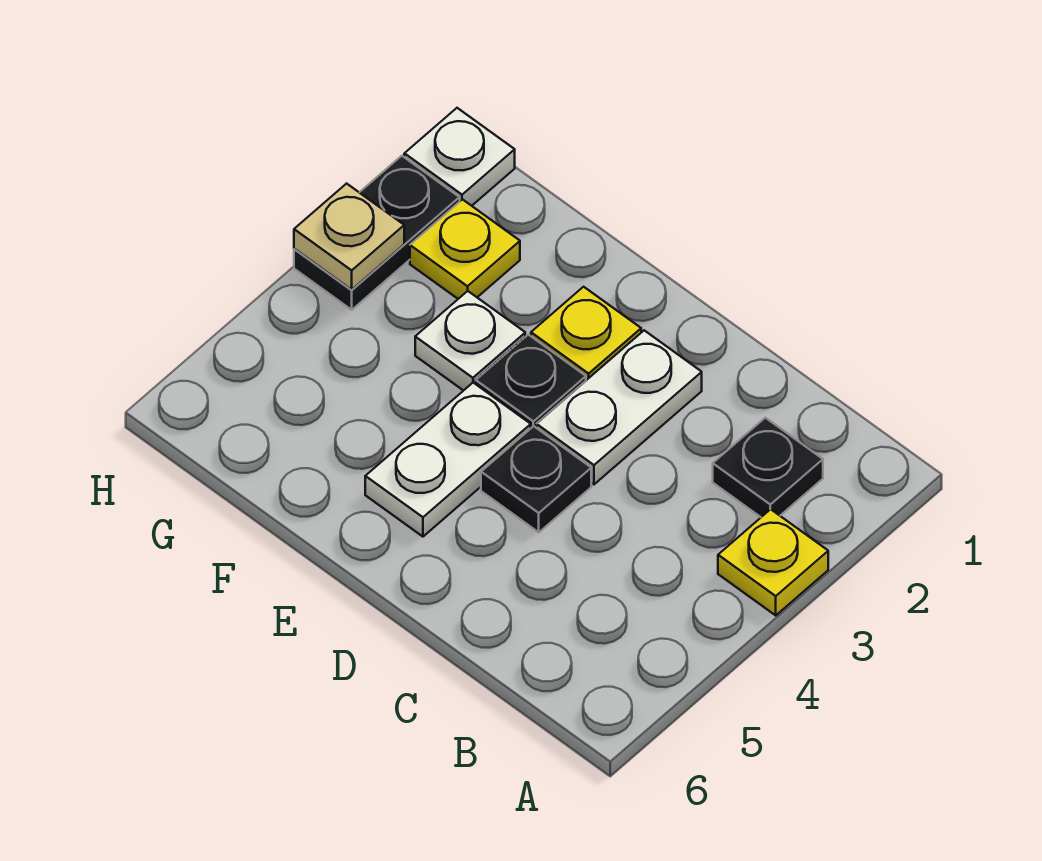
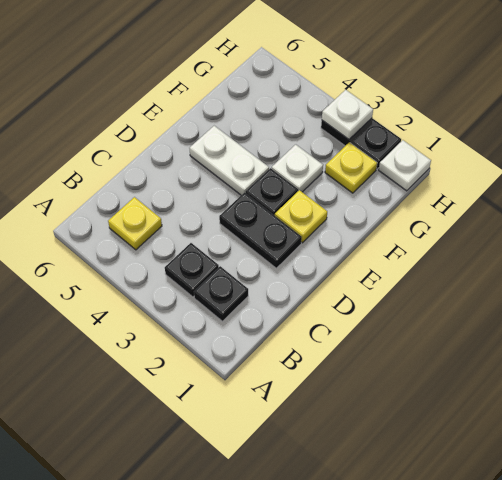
yellow 1x1 plate [718,509,828,615] -> yellow 1x1 plate moved to [108,197,162,250]
white 1x2 plate [536,330,702,484] -> black 1x2 plate [219,192,302,268]
black 1x1 plate [481,426,591,532] -> black 1x1 plate moved to [165,243,219,297]
tan 1x1 plate [294,184,404,290] -> white 1x1 plate [322,90,373,139]

